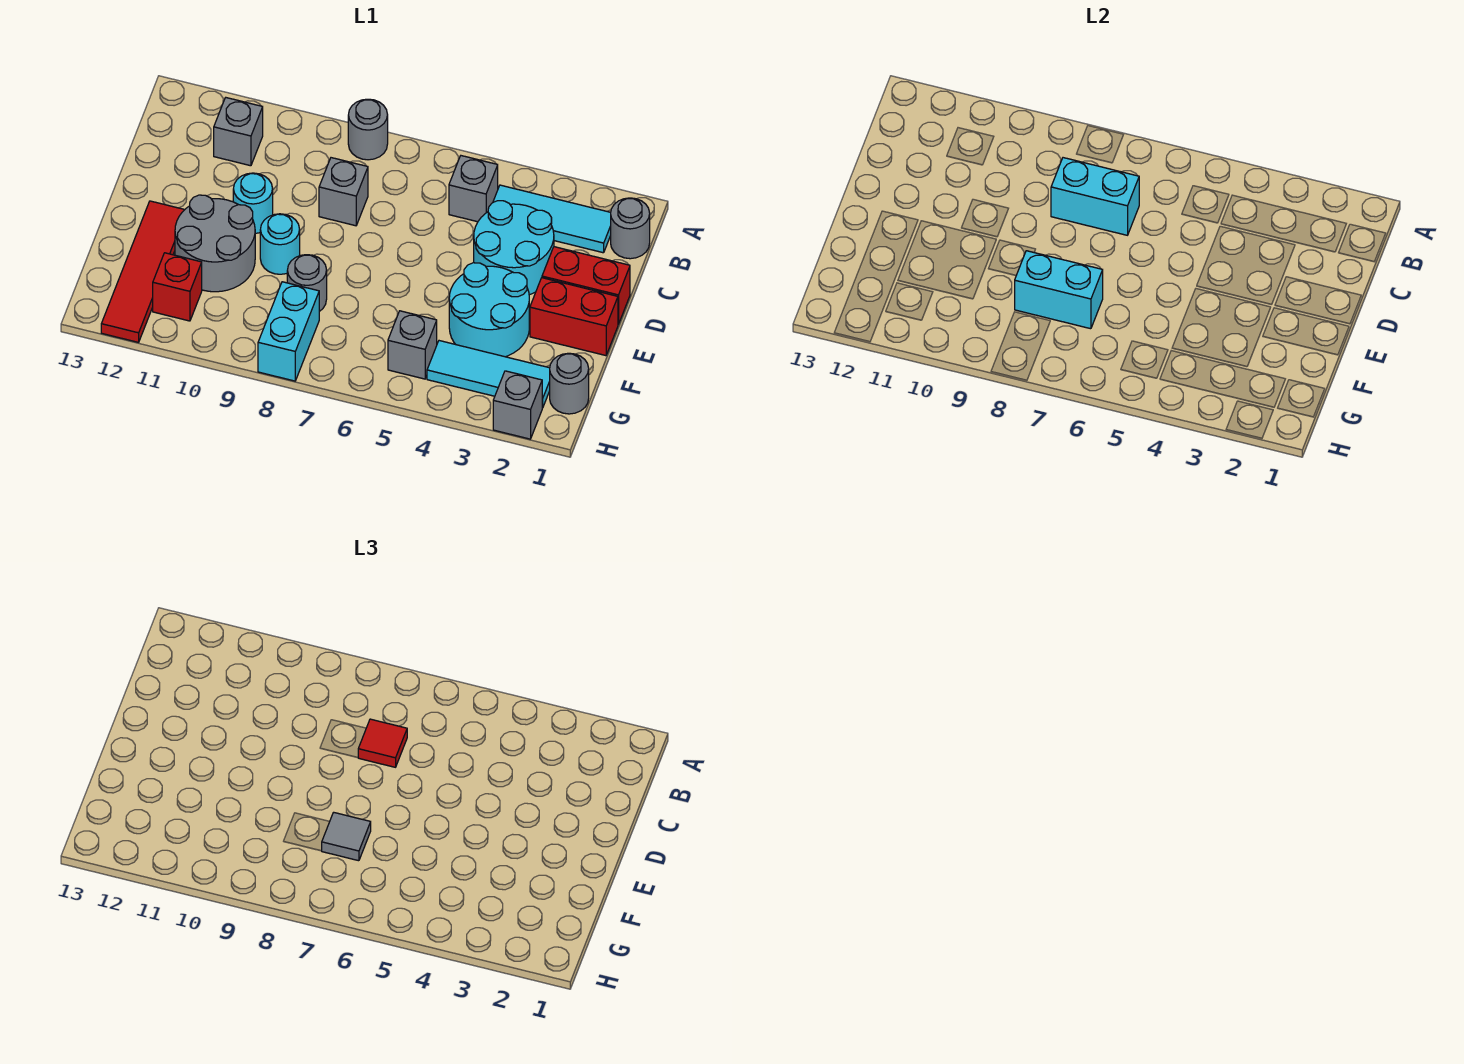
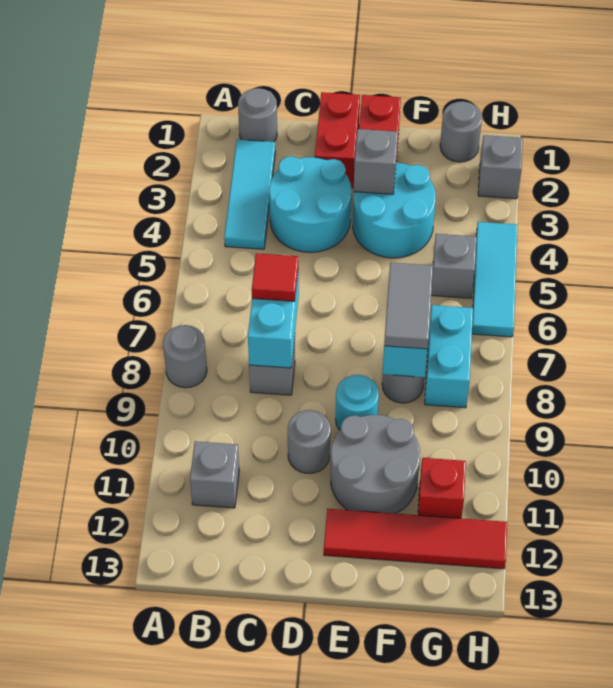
grey 1x1 brick [449,156,498,222] -> grey 1x1 brick moved to [354,129,398,194]
cyan 1x1 round brick [233,173,273,233] -> grey 1x1 round brick [288,410,331,473]
grey 1x1 tile [322,812,371,861] -> grey 1x2 tile [384,263,433,349]
cyan 1x3 tile [427,341,550,408] -> cyan 1x3 tile moved to [472,222,518,337]
cyan 1x2 brick [258,282,319,381] -> cyan 1x2 brick turned to [425,305,473,408]

